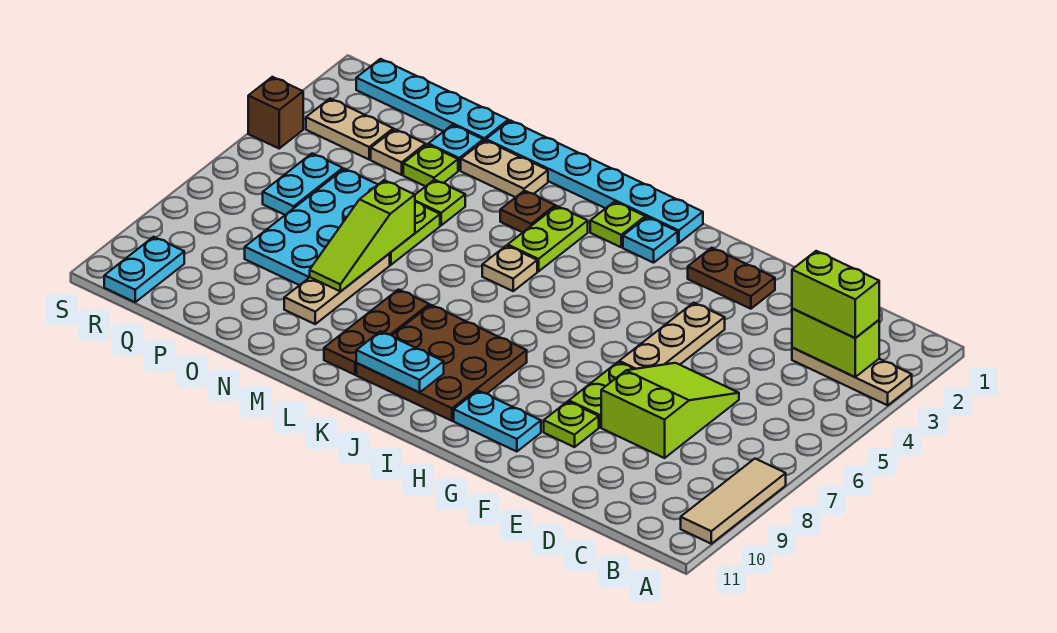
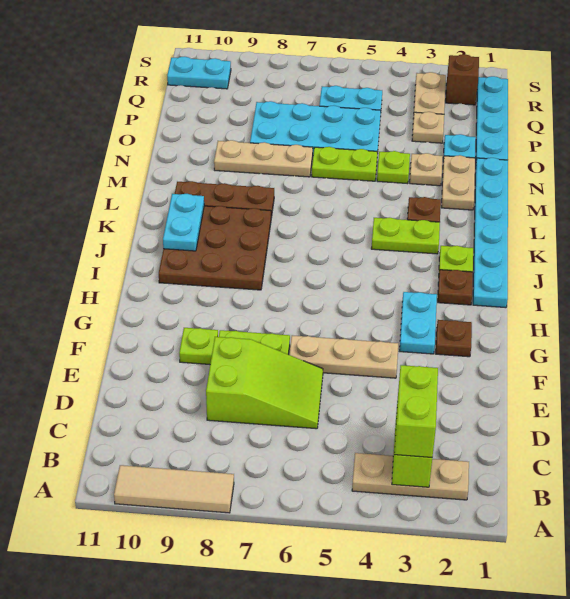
tan 1x3 plate [792,348,912,405] -> tan 1x3 plate turned to [352,453,469,500]
brown 1x2 plate [688,248,775,309] -> brown 1x1 plate [436,320,472,357]
cyan 1x2 plate [454,390,541,452] -> cyan 1x2 plate moved to [400,292,437,354]
cyan 1x1 plate [623,217,678,263] -> brown 1x1 plate [438,270,473,305]
tan 1x1 plate [482,246,537,291] -> tan 1x1 plate moved to [410,153,443,186]
lime 1x3 slope [310,180,415,292] -> none
lime 1x1 plate [403,145,458,186] -> none
brown 1x1 brick [248,77,303,148] -> brown 1x1 brick moved to [446,54,479,105]

